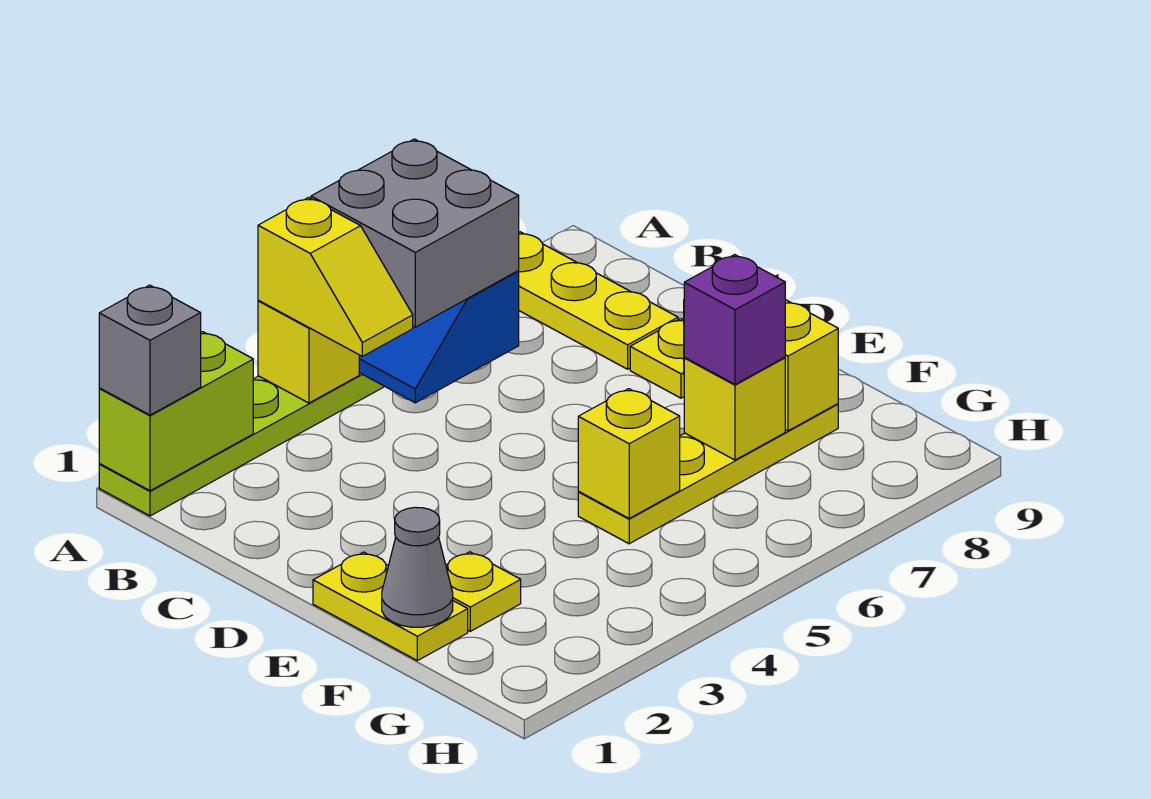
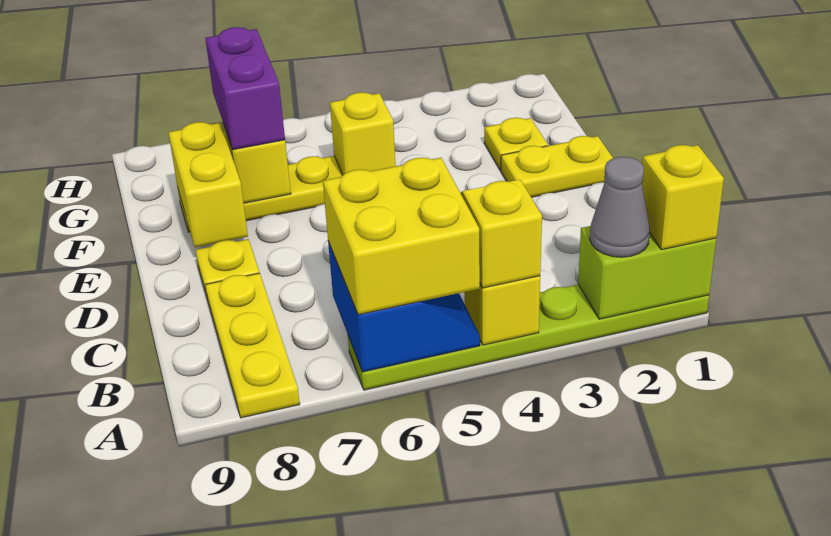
grey 1x1 brick [99,285,201,415] -> yellow 1x1 brick [642,145,724,250]
grey 2x2 brick [311,139,519,327] -> yellow 2x2 brick [323,158,480,315]
yellow 1x2 plate [313,552,468,661] -> yellow 1x2 plate turned to [501,136,613,197]
grey 1x1 cone [382,507,453,627] -> grey 1x1 cone moved to [590,157,650,257]
purple 1x1 brick [684,255,785,384] -> purple 1x2 brick [205,27,285,150]

